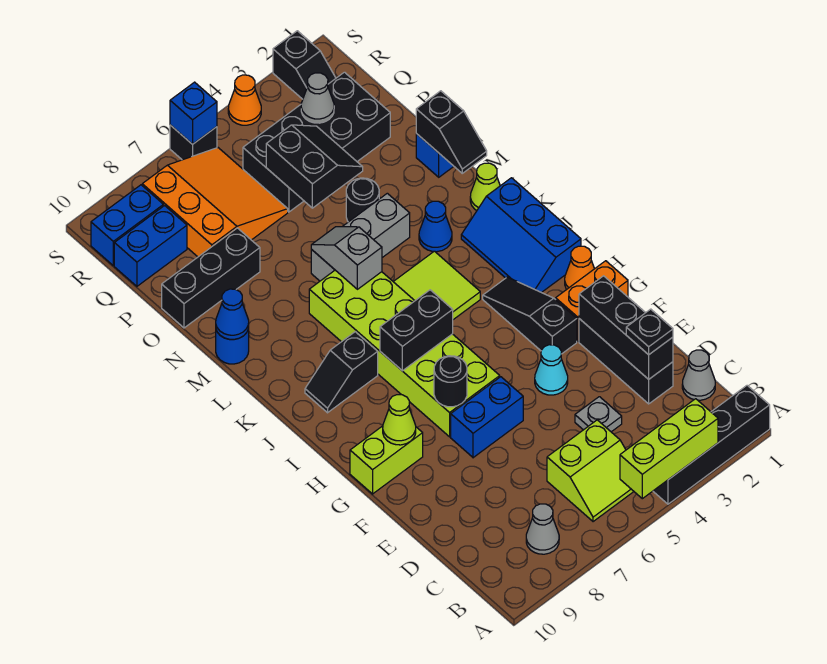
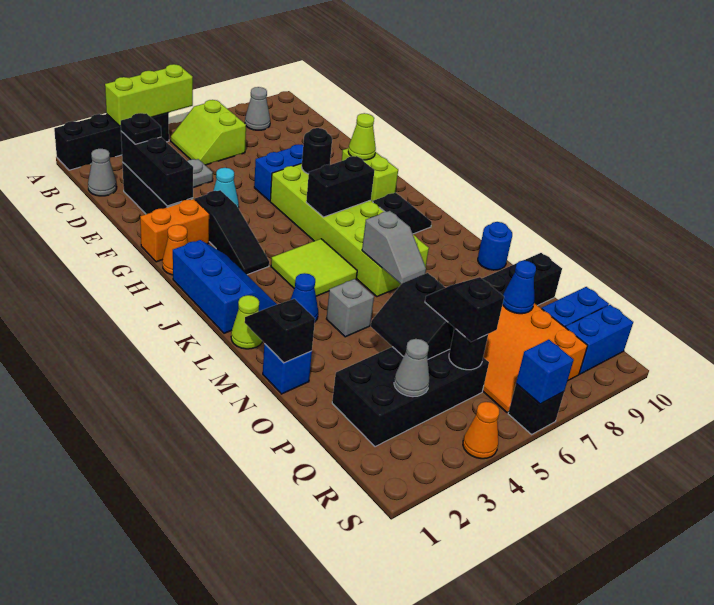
lime 2x2 slope [547,420,634,522] -> lime 2x2 slope turned to [171,100,246,165]
lime 1x2 brick [350,426,423,494] -> lime 1x2 brick turned to [342,148,398,202]
grey 1x3 brick [311,193,410,281] -> grey 1x1 brick [326,279,374,337]
blue 1x1 cone [216,289,249,339] -> blue 1x1 cone moved to [503,260,536,314]
black 1x1 round brick [346,178,379,222] -> black 1x1 round brick moved to [449,328,488,370]
black 1x2 slope [273,31,336,99] -> black 1x2 slope moved to [425,277,504,342]

